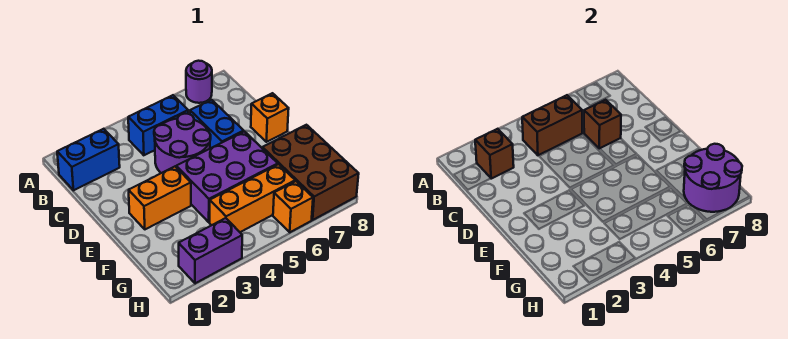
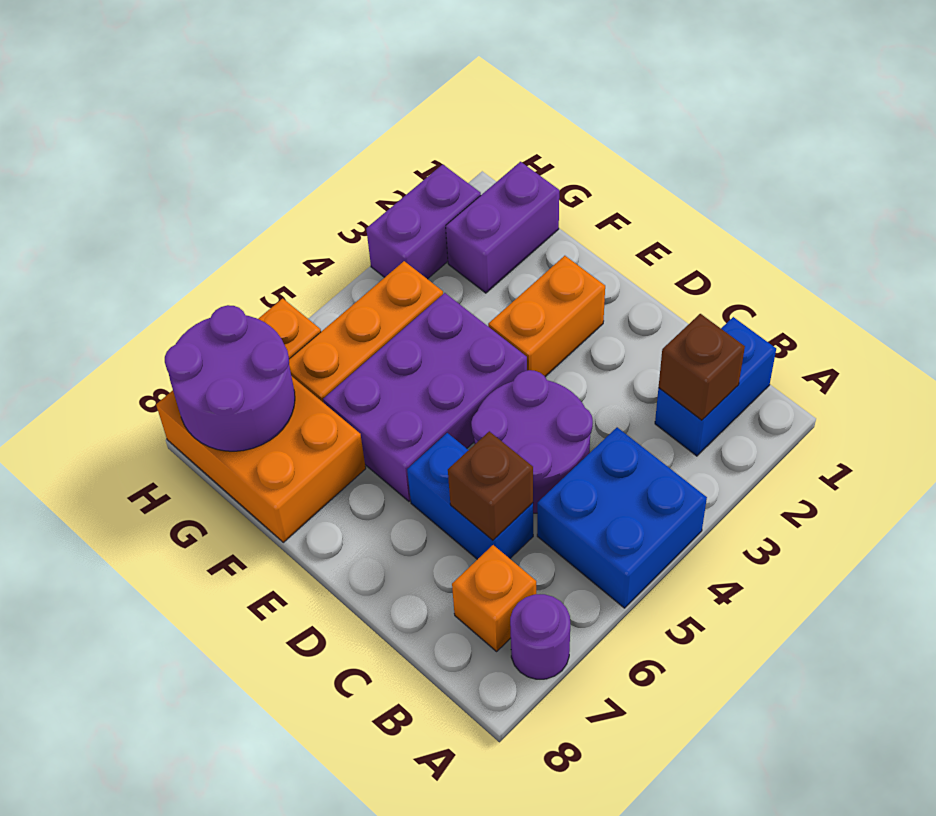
blue 1x2 brick [128,95,188,155] -> blue 2x2 brick [537,427,707,608]
brown 1x2 brick [522,95,582,155] -> none
orange 1x1 brick [251,93,289,142] -> orange 1x1 brick moved to [452,545,536,651]
brown 2x3 brick [262,125,359,220] -> orange 2x3 brick [156,376,366,542]
none -> purple 1x2 brick [446,162,559,293]

